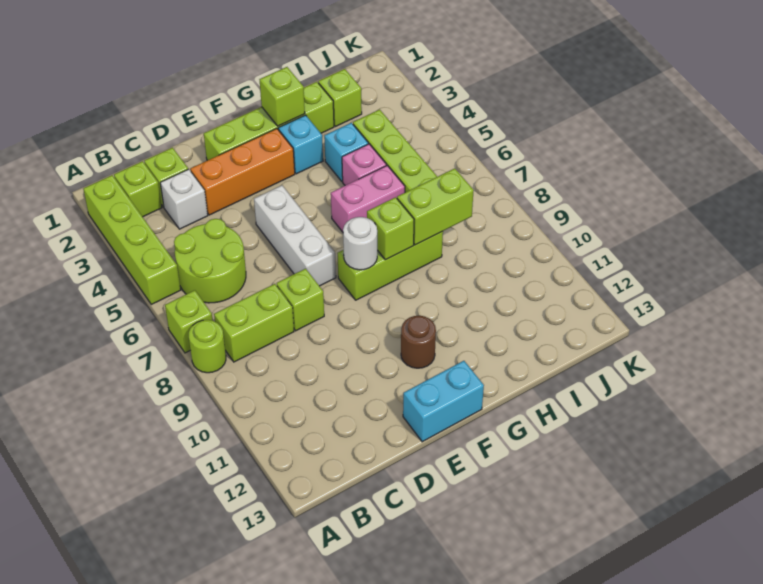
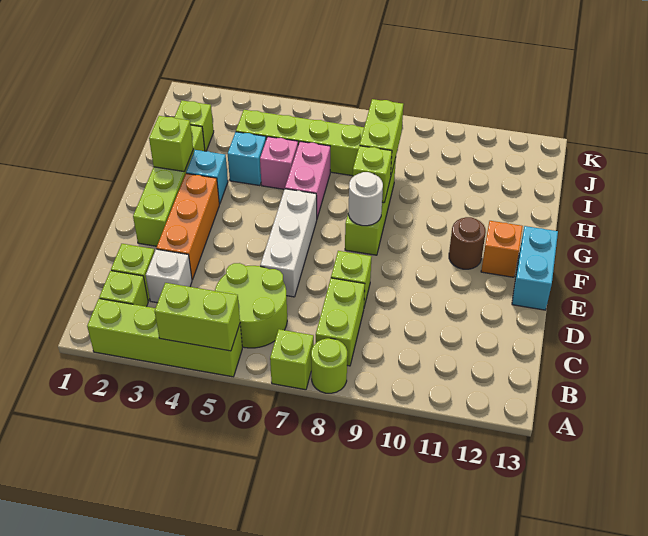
none -> lime 1x2 brick [154,283,240,351]
white 1x3 brick [254,185,336,286] -> white 1x3 brick turned to [260,189,317,297]
none -> orange 1x1 brick [481,221,523,277]

